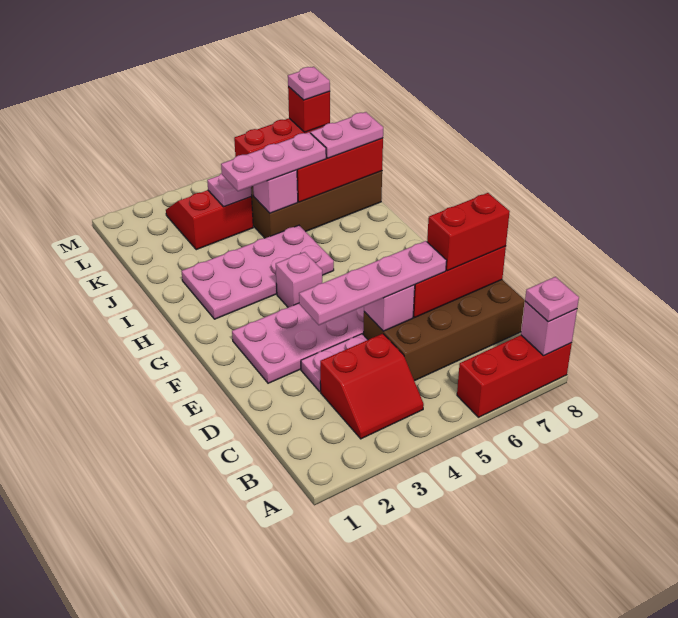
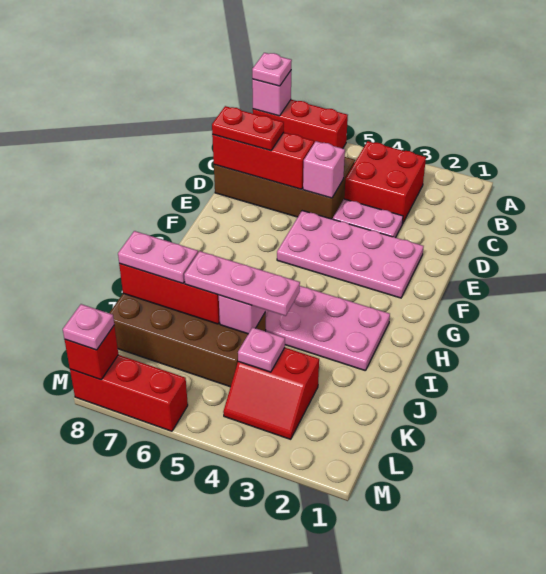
red 2x2 slope [320,334,424,439] -> red 2x2 brick [344,141,426,224]
pink 1x4 plate [299,241,447,325] -> none
red 1x2 brick [427,193,510,271] -> red 1x2 plate [212,106,284,151]
pink 1x1 brick [276,252,322,307] -> none

